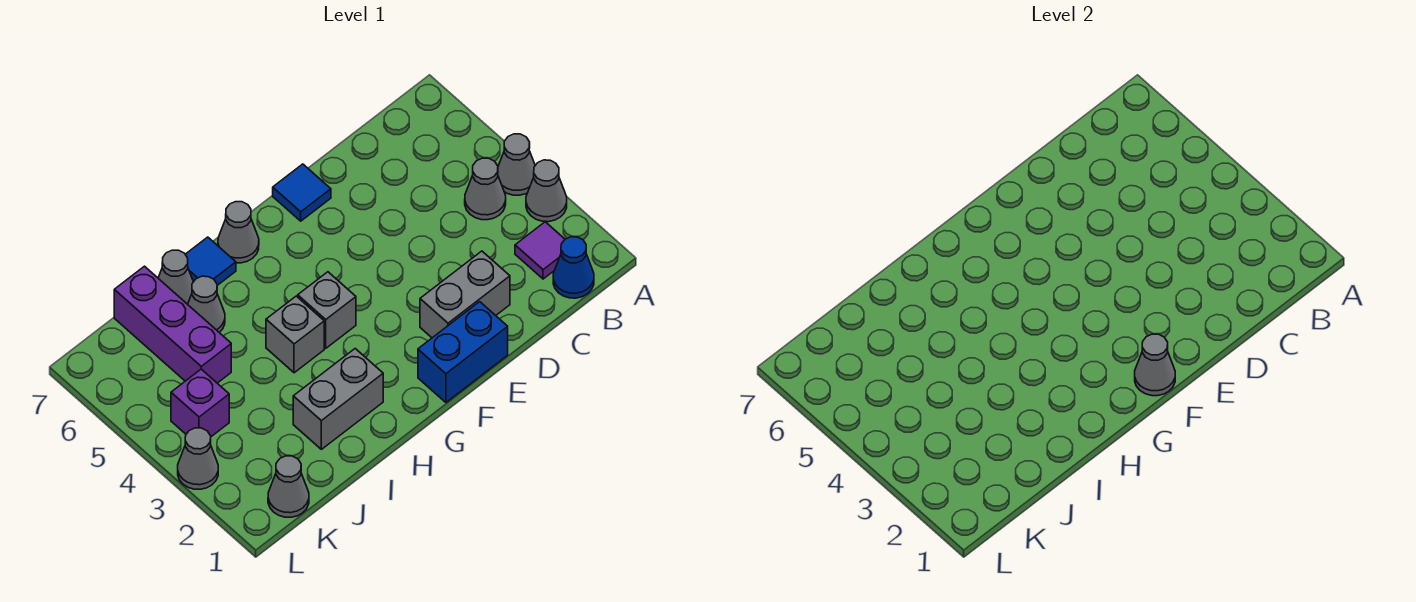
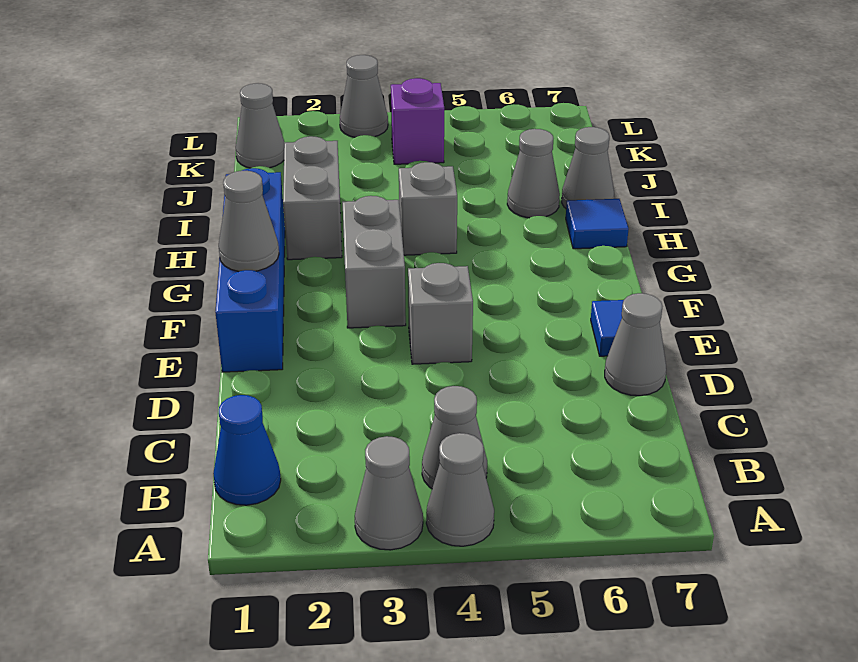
purple 1x1 tile [515,222,565,279] -> none
grey 1x2 brick [420,251,510,338] -> grey 1x2 brick moved to [342,196,406,328]
blue 1x2 brick [418,302,508,402] -> blue 1x4 brick [215,168,285,372]
grey 1x1 brick [298,272,356,348] -> grey 1x1 brick moved to [408,263,473,364]
grey 1x1 cone [218,202,259,263] -> grey 1x1 cone moved to [605,293,666,396]
purple 1x3 brick [114,266,231,383] -> none

